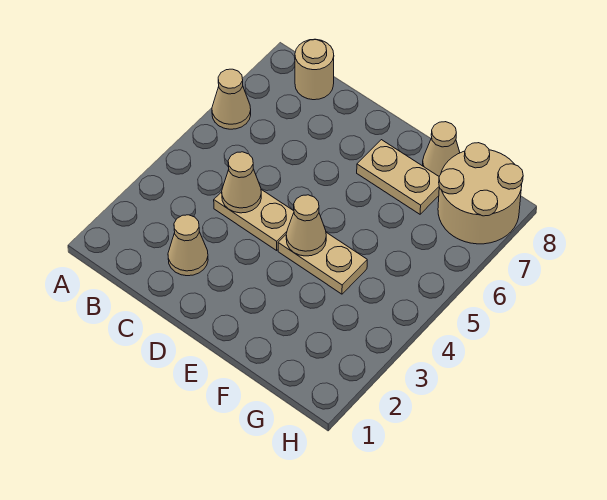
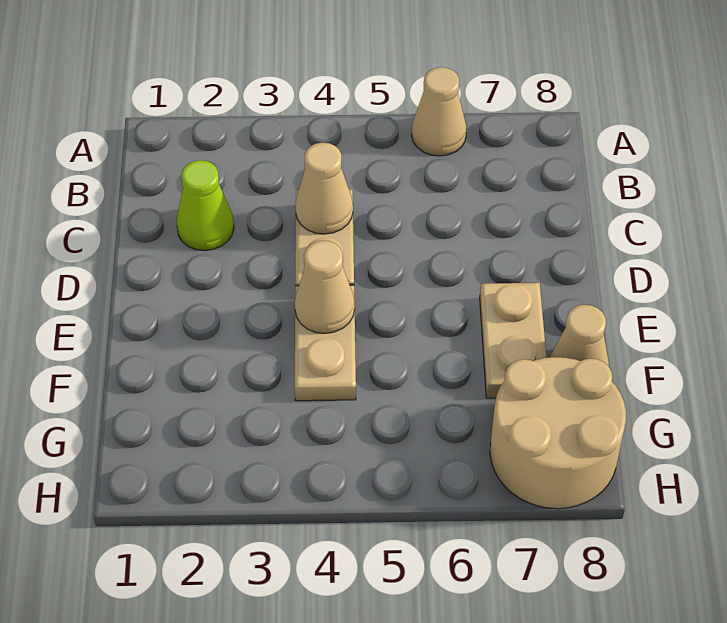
tan 1x1 round brick [295,39,334,100] -> none
tan 1x1 cone [168,215,208,276] -> lime 1x1 cone [176,160,234,251]

